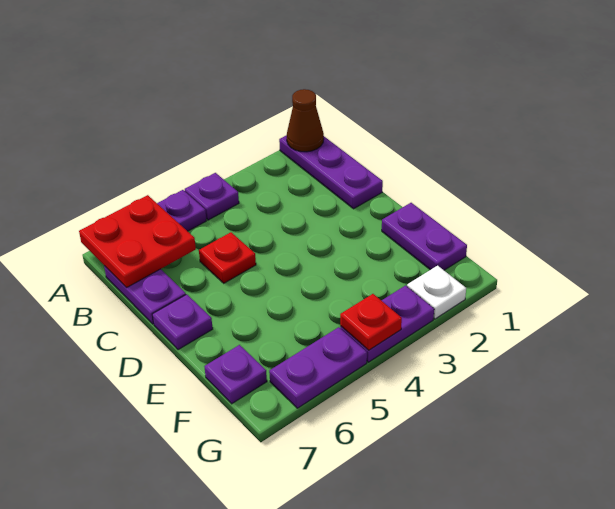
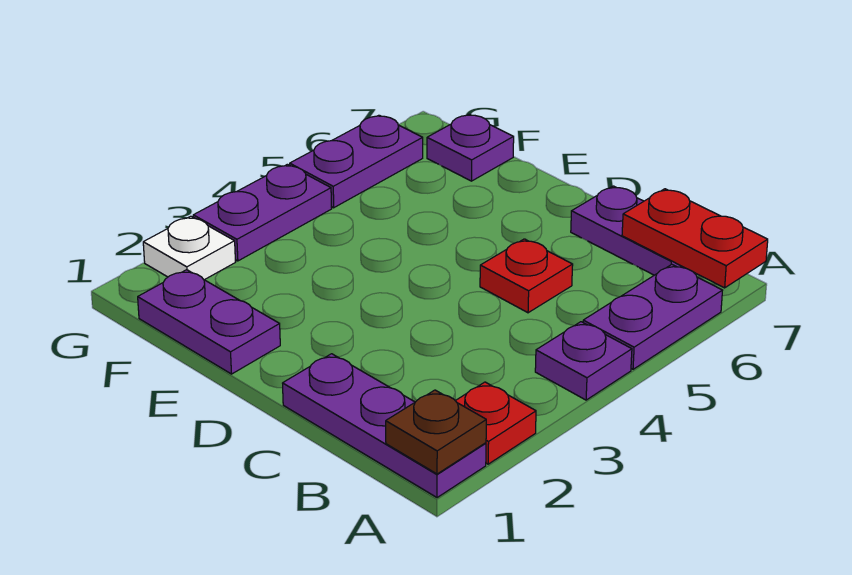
brown 1x1 cone [287,89,324,152] -> brown 1x1 plate [386,390,486,474]
red 2x2 plate [79,195,196,288] -> red 1x2 plate [622,189,768,288]
purple 1x1 plate [152,294,213,350] -> none
red 1x1 plate [340,294,402,350] -> red 1x1 plate moved to [456,382,536,464]

